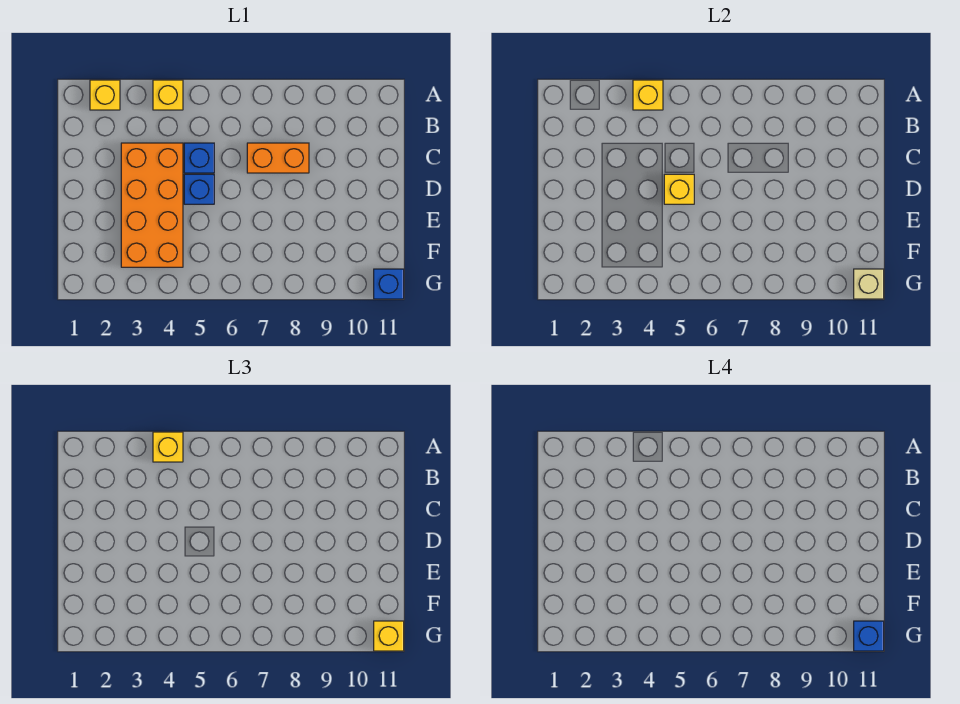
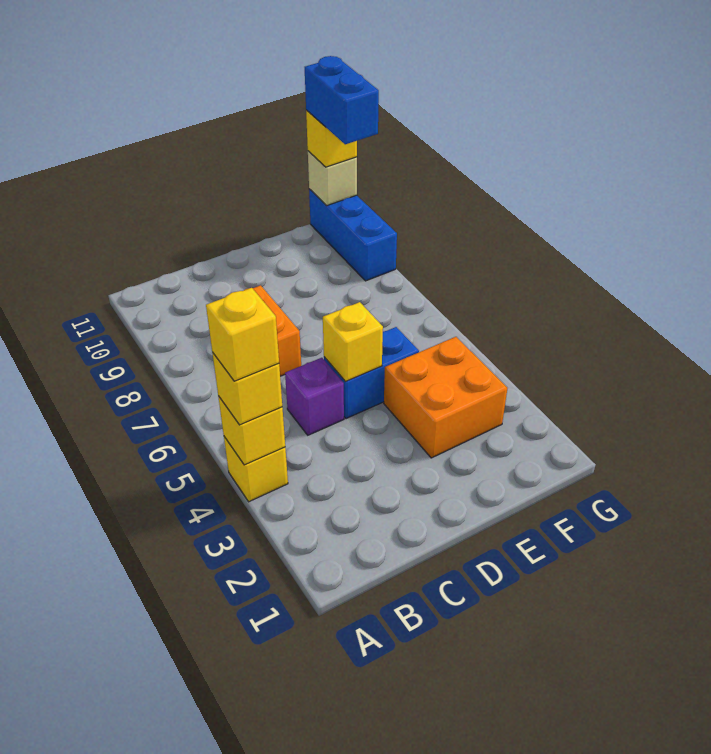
yellow 1x1 brick [90,80,120,110] -> yellow 1x1 brick moved to [206,288,279,381]
orange 2x4 brick [121,143,183,267] -> orange 2x2 brick [384,337,507,458]
blue 1x1 brick [184,143,214,173] -> purple 1x1 brick [285,358,344,435]
blue 1x1 brick [184,174,214,204] -> blue 1x2 brick [324,327,419,418]
blue 1x1 brick [374,269,404,299] -> blue 1x3 brick [309,189,397,281]
blue 1x1 brick [854,621,884,651] -> blue 1x2 brick [305,56,379,144]

